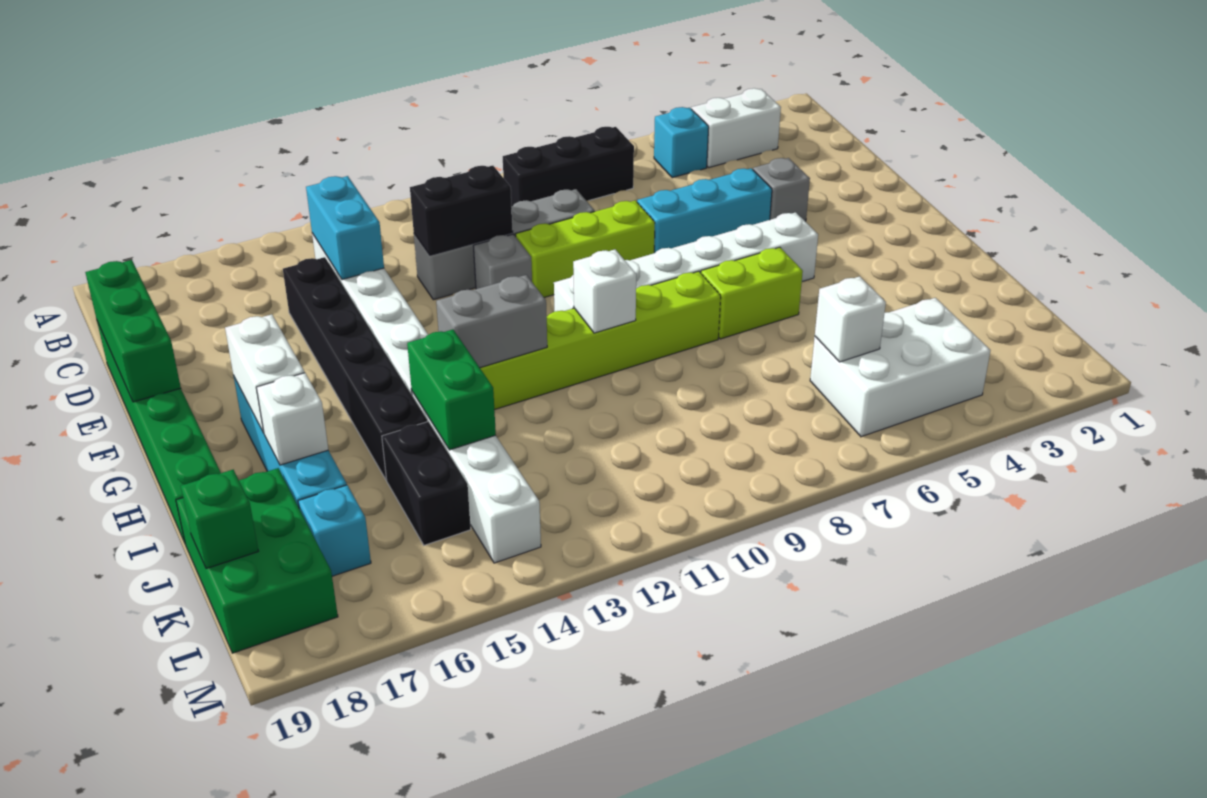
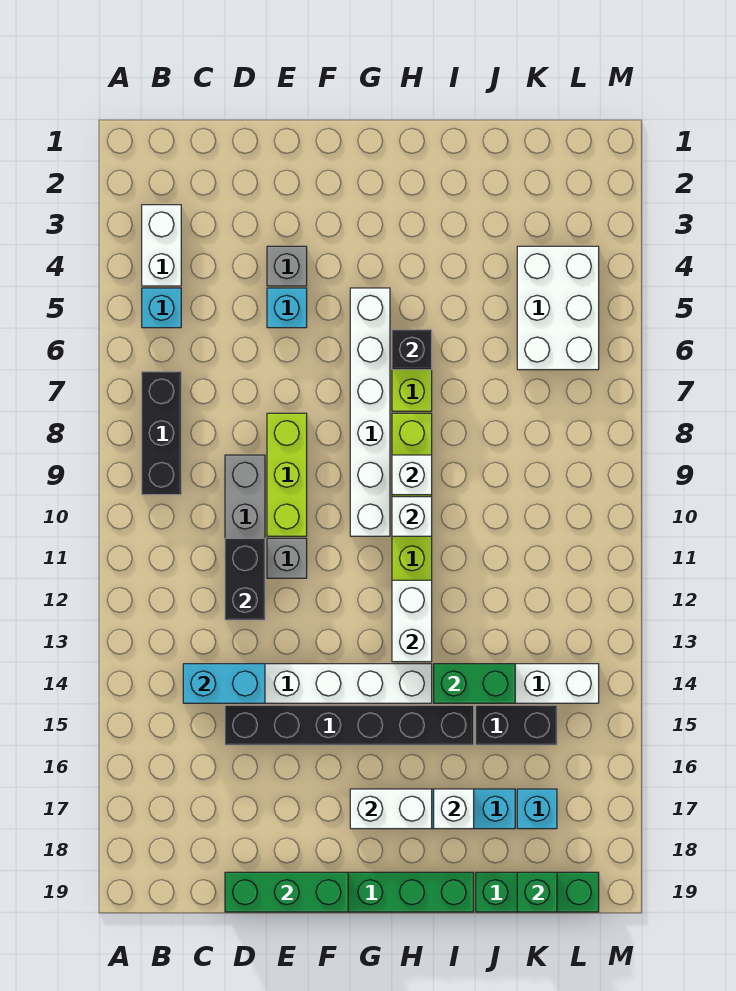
cyan 1x3 brick [637,168,772,253] -> cyan 1x1 brick [267,288,307,328]
none -> black 1x1 brick [392,330,432,370]
grey 1x2 brick [436,275,547,368] -> white 1x2 brick [392,580,432,662]
green 2x3 brick [176,468,338,653] -> green 1x3 brick [476,872,599,912]
white 1x1 brick [815,276,886,362] -> white 1x1 brick moved to [392,455,432,495]

